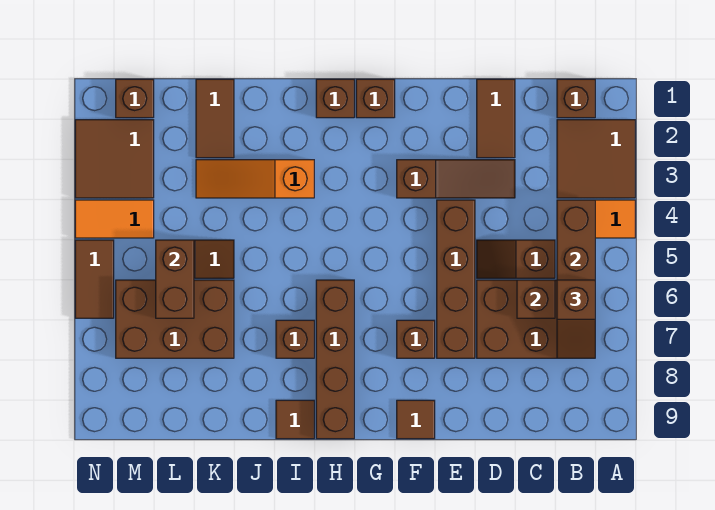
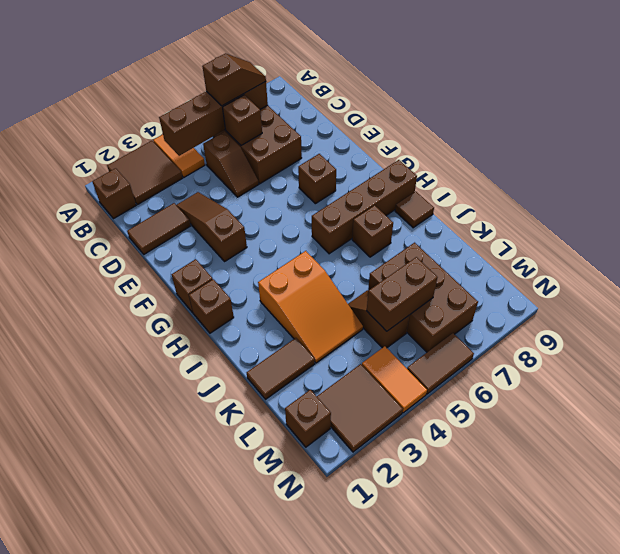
brown 1x4 brick [437,200,475,358] -> none
brown 1x1 tile [397,400,435,439] -> none
orange 1x3 slope [196,160,314,198] -> orange 2x3 slope [258,251,363,363]

